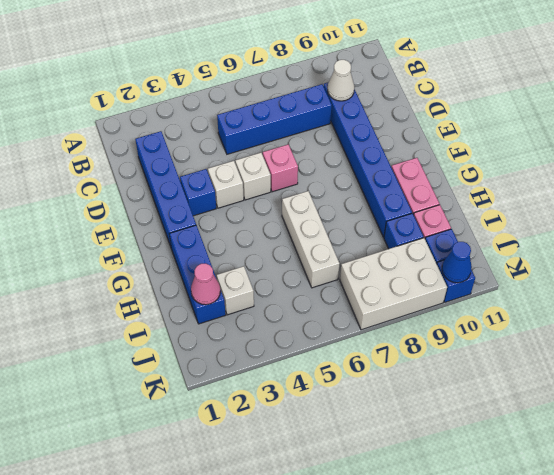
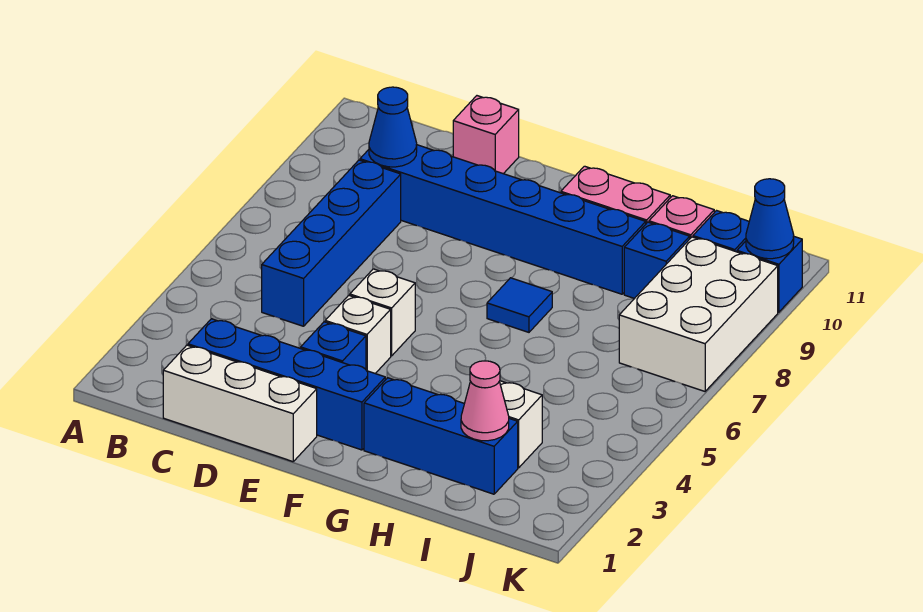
white 1x1 cone [328,60,355,101] -> blue 1x1 cone [369,87,417,167]
pink 1x1 brick [263,144,298,192] -> pink 1x1 brick moved to [453,96,519,174]
white 1x3 brick [282,191,340,288] -> white 1x3 brick moved to [163,345,317,462]
none -> blue 1x1 tile [487,278,552,332]

